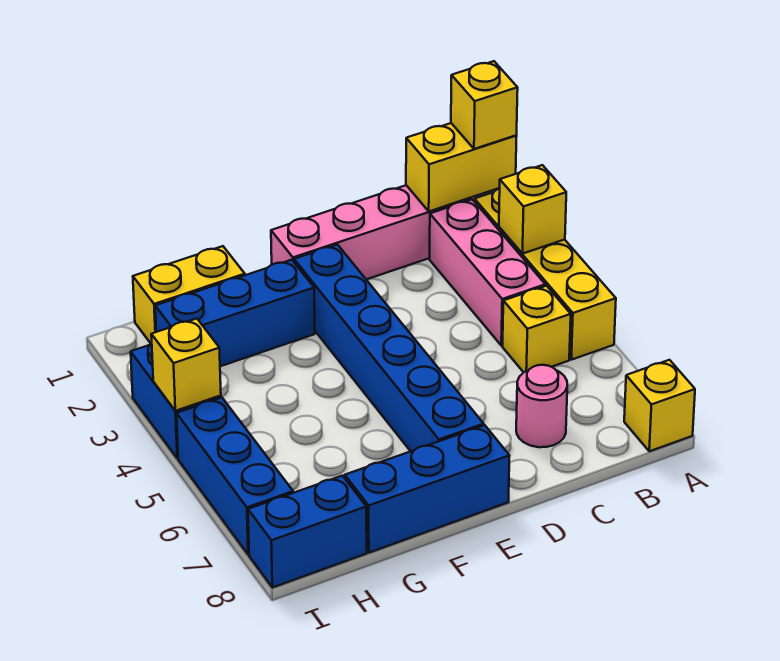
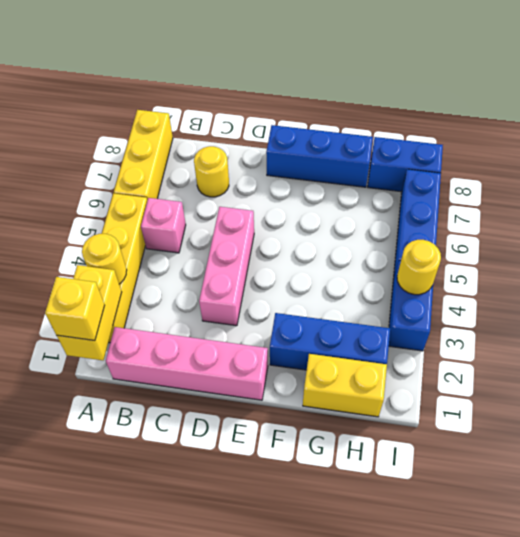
yellow 1x2 brick [406,123,517,211] -> yellow 1x2 brick turned to [57,265,122,360]
yellow 1x1 brick [499,165,566,254] -> yellow 1x1 round brick [82,234,127,284]
yellow 1x1 brick [624,360,695,451] -> yellow 1x3 brick [114,110,173,201]
pink 1x3 brick [430,199,545,346] -> pink 1x3 brick moved to [199,207,254,326]
yellow 1x1 brick [503,286,571,372] -> pink 1x1 brick [141,198,186,253]
pink 1x1 round brick [516,365,567,447] -> yellow 1x1 round brick [194,146,229,197]
blue 1x6 brick [294,245,484,451] -> none
yellow 1x1 brick [151,319,221,411] -> yellow 1x1 round brick [397,240,441,295]

